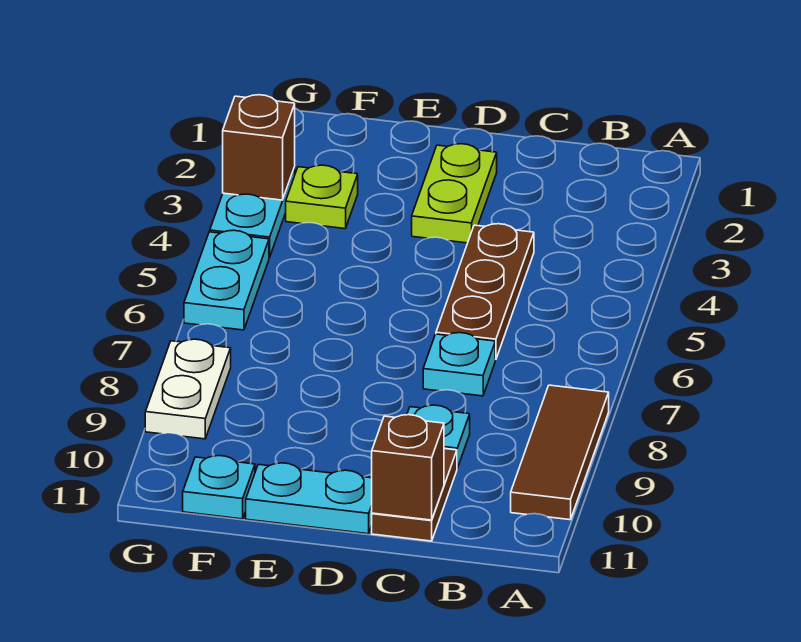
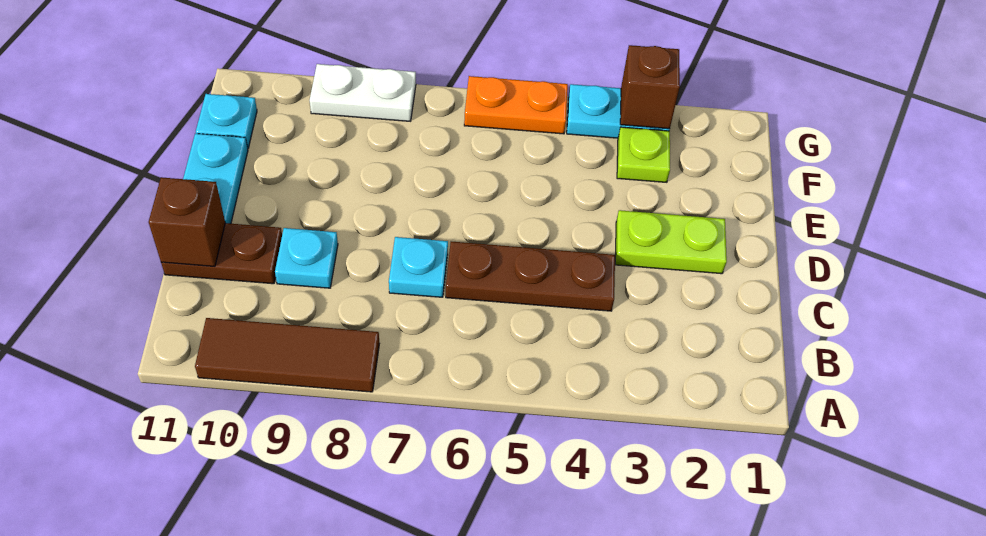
cyan 1x2 plate [184,230,269,330] -> orange 1x2 plate [464,76,568,134]

